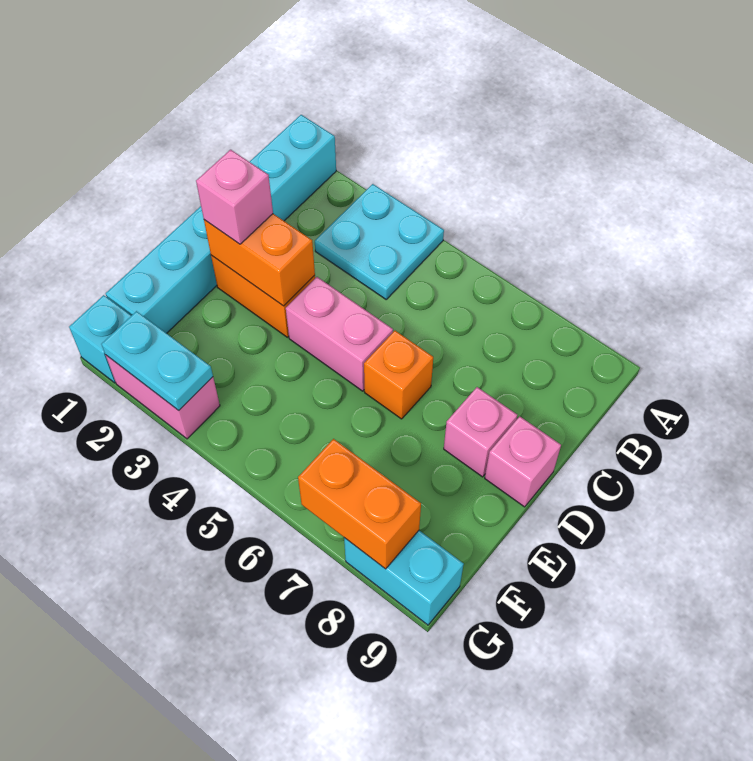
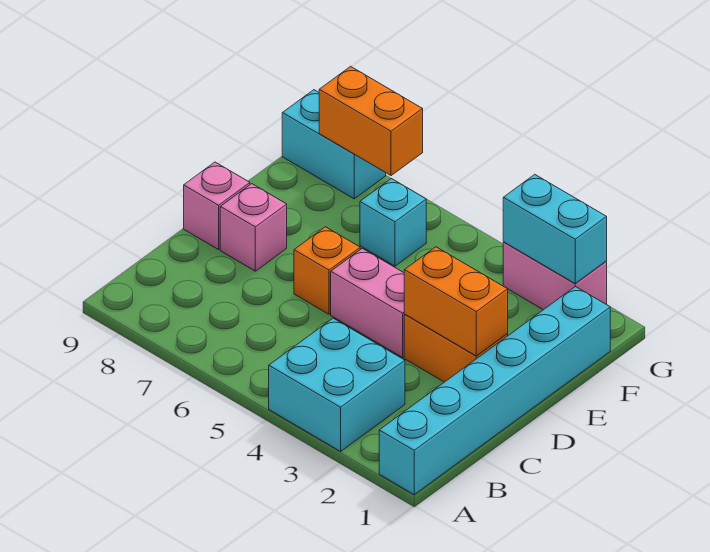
cyan 2x2 plate [315,184,444,299] -> cyan 2x2 brick [269,318,405,451]
pink 1x1 brick [196,150,273,244] -> none
cyan 1x1 brick [69,295,131,383] -> cyan 1x1 brick moved to [360,179,426,266]
cyan 1x2 plate [101,311,213,410] -> cyan 1x2 brick [503,174,607,284]

